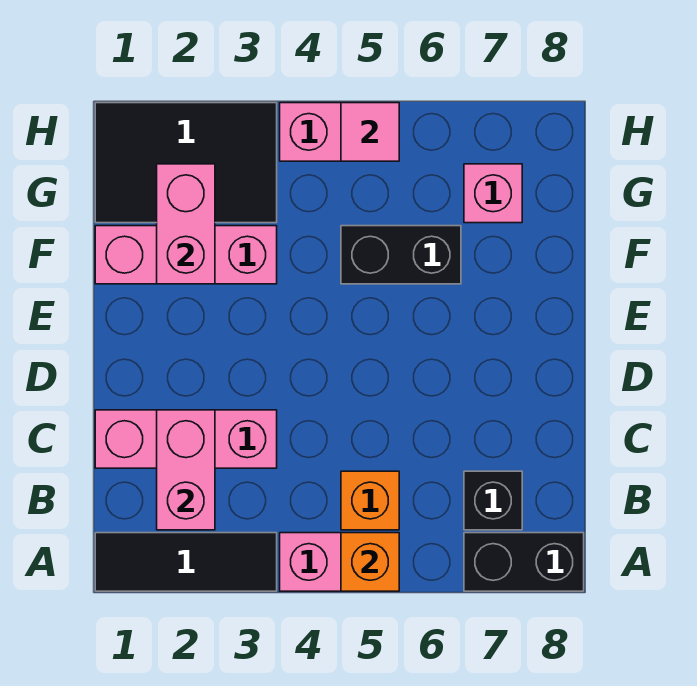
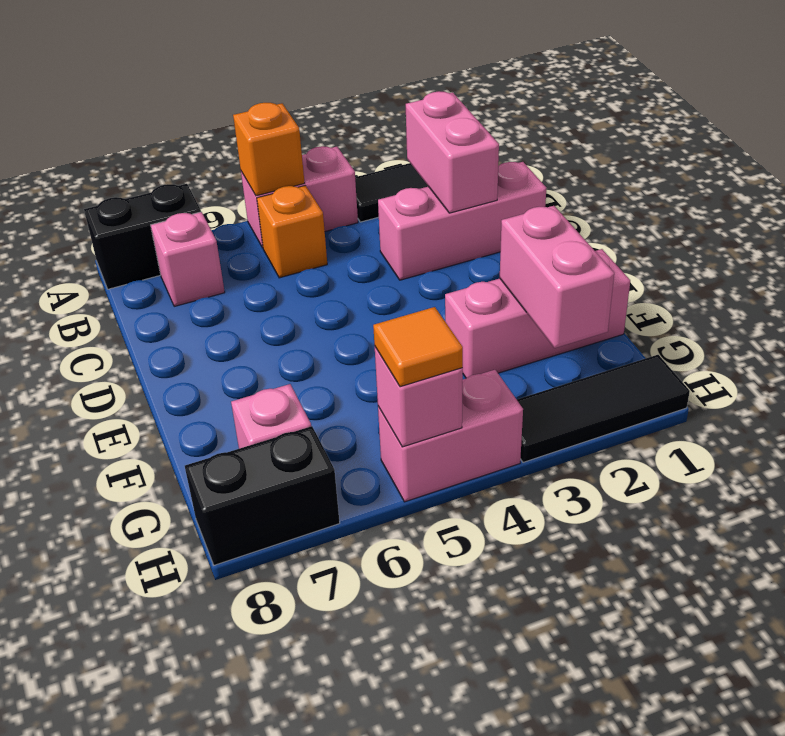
black 1x1 brick [464,471,522,530] -> pink 1x1 brick [151,212,225,306]
black 1x2 brick [341,226,461,284] -> black 1x2 brick moved to [185,426,340,565]
black 2x3 tile [95,103,277,223] -> black 1x3 tile [517,355,690,462]
pink 1x1 tile [341,103,399,161] -> pink 1x1 brick [375,347,463,447]
none -> orange 1x1 tile [373,307,463,387]

